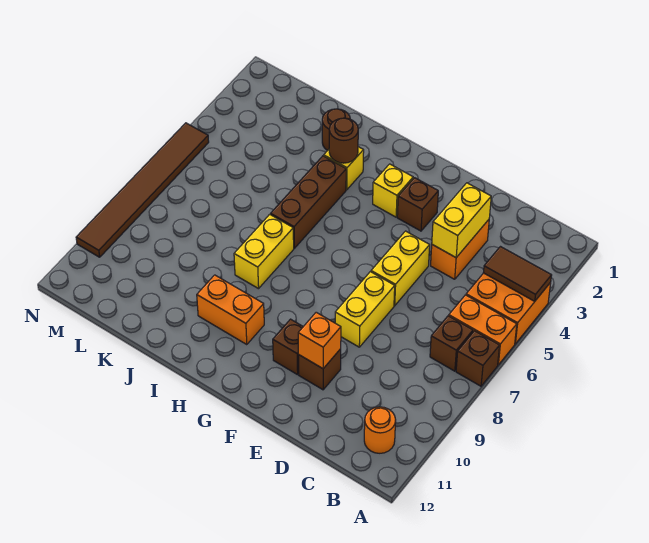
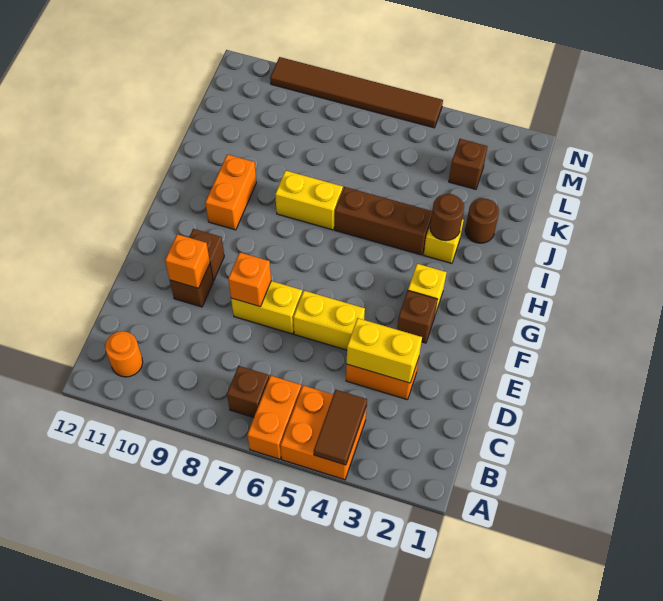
brown 1x1 brick [456,331,500,386] -> brown 1x1 brick moved to [449,139,488,189]
none -> orange 1x1 brick [228,253,271,307]

